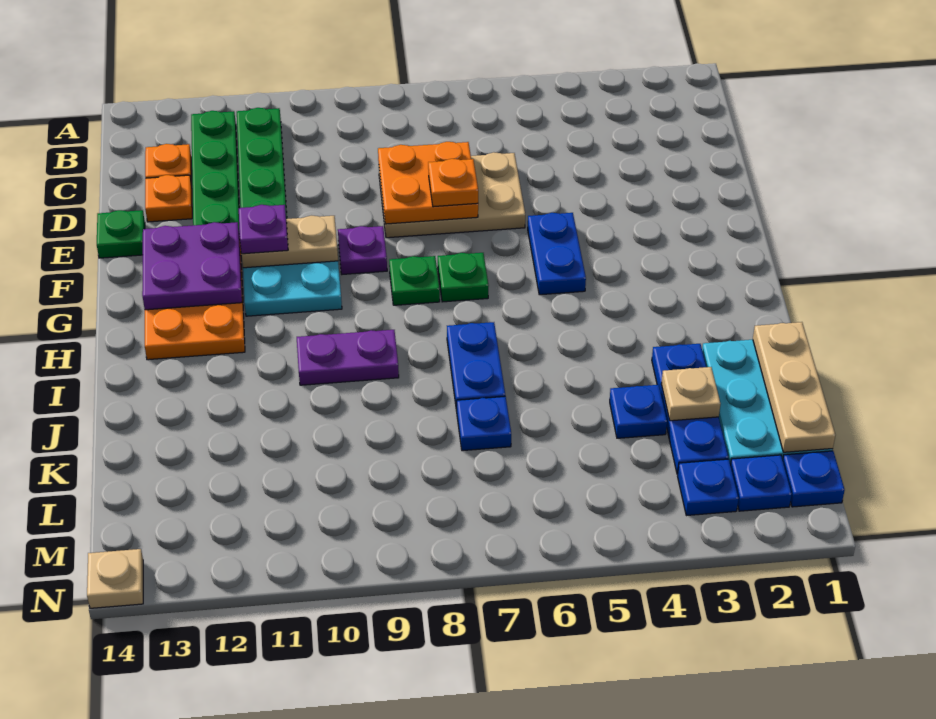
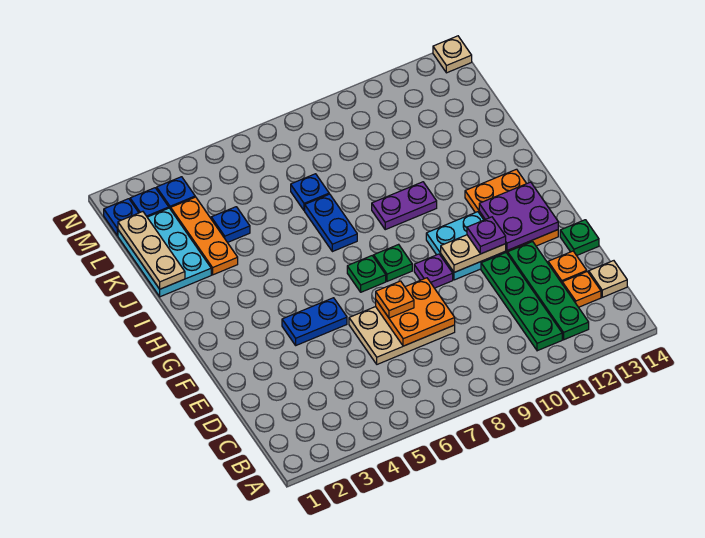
blue 1x2 plate [528,213,586,295] -> blue 1x2 plate turned to [282,298,347,345]
blue 1x3 plate [652,344,728,474] -> orange 1x3 plate [171,197,238,275]
tan 1x1 plate [661,367,720,421] -> tan 1x1 plate moved to [589,261,627,297]

